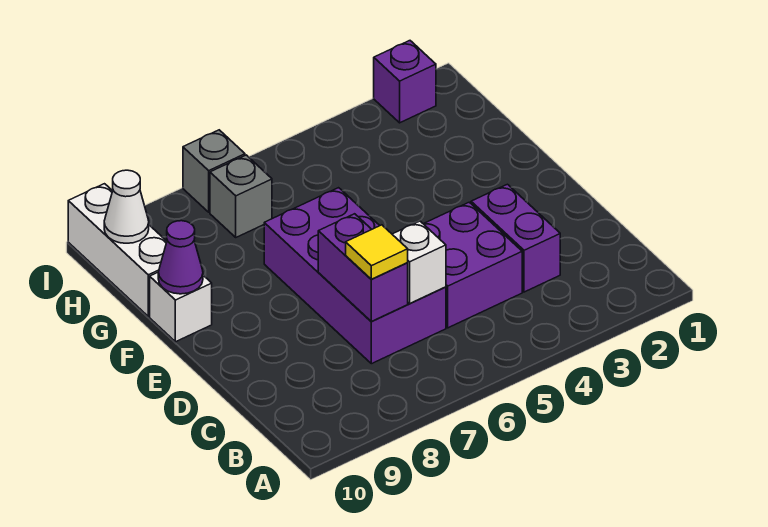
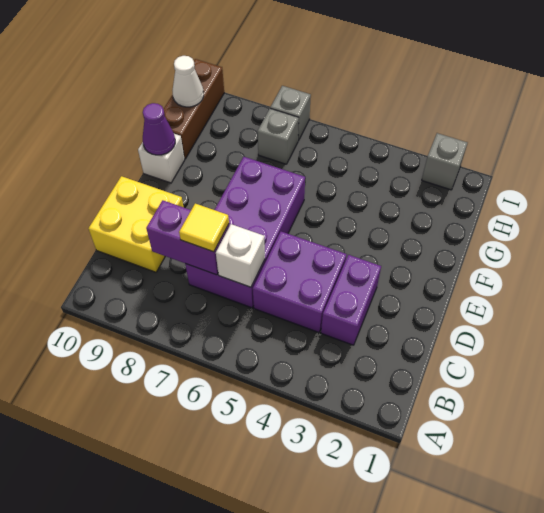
purple 1x2 brick [318,214,408,321] -> purple 1x2 brick turned to [146,200,229,275]
none -> yellow 2x2 brick [88,176,183,272]
white 1x3 brick [68,184,167,317] -> brown 1x3 brick [164,59,224,159]
purple 1x1 brick [374,41,436,123] -> grey 1x1 brick [422,133,467,190]

